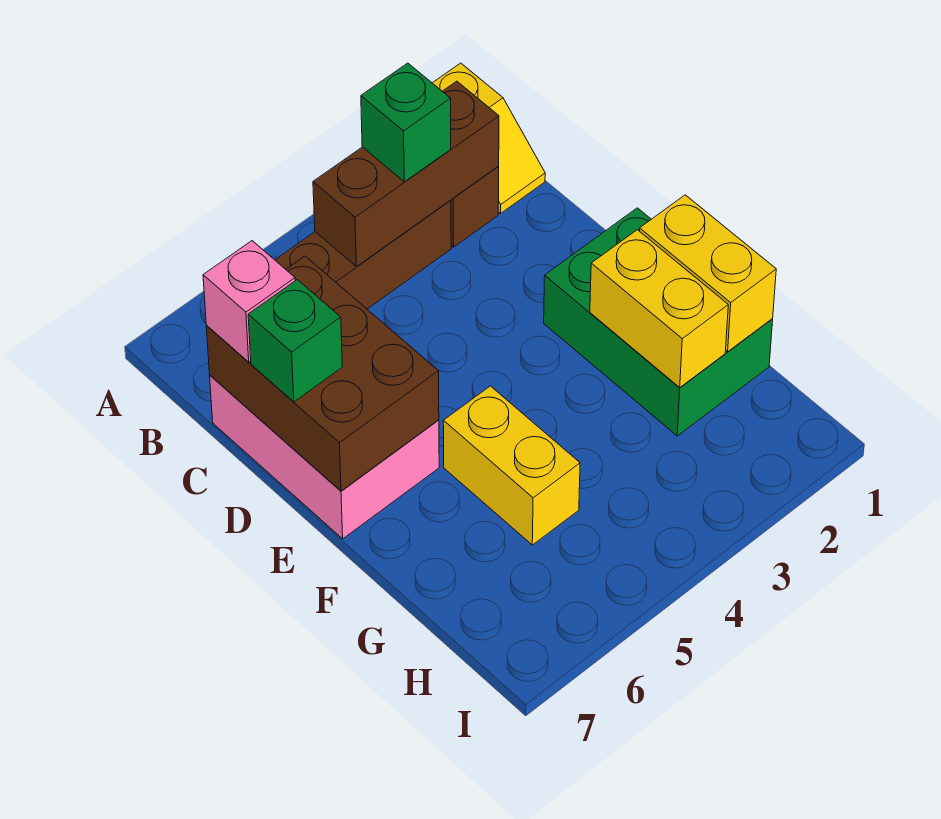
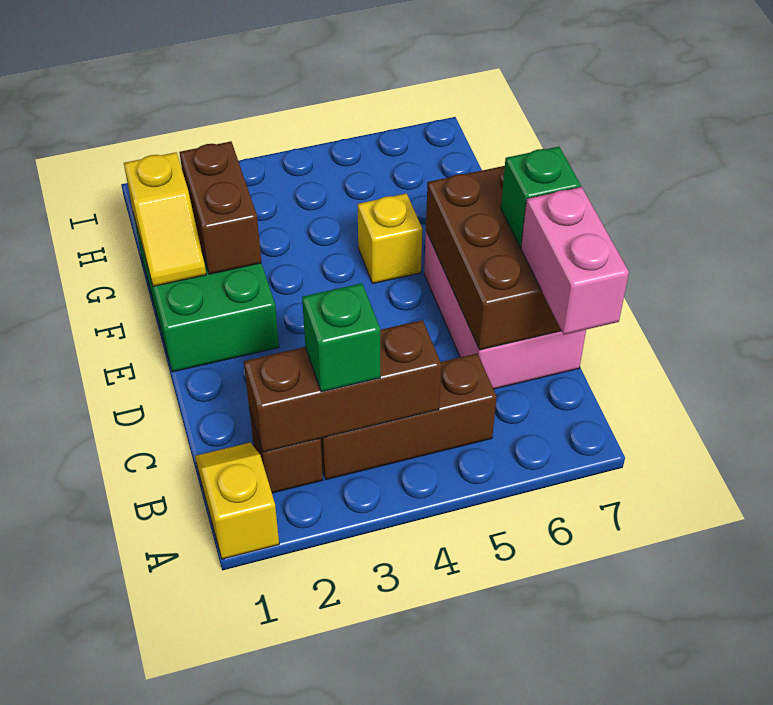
pink 1x1 brick [203,241,295,362] -> pink 1x2 brick [521,187,629,335]
yellow 1x2 brick [640,195,776,352] -> yellow 1x2 slope [124,152,206,286]
yellow 1x2 brick [590,230,728,388] -> brown 1x2 brick [179,142,262,274]
yellow 1x2 brick [443,386,580,545] -> yellow 1x1 brick [358,193,422,283]

